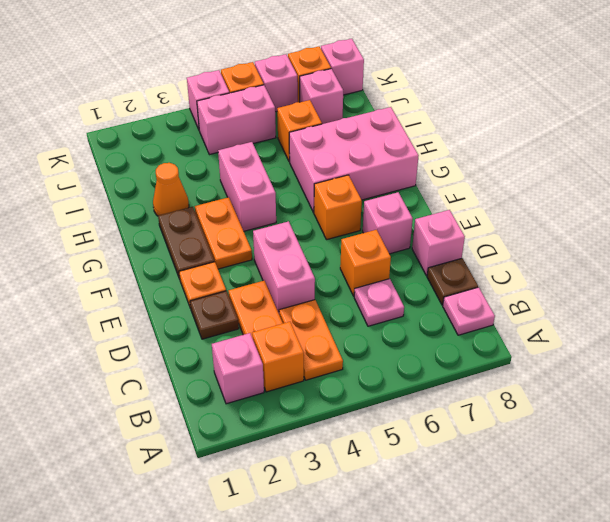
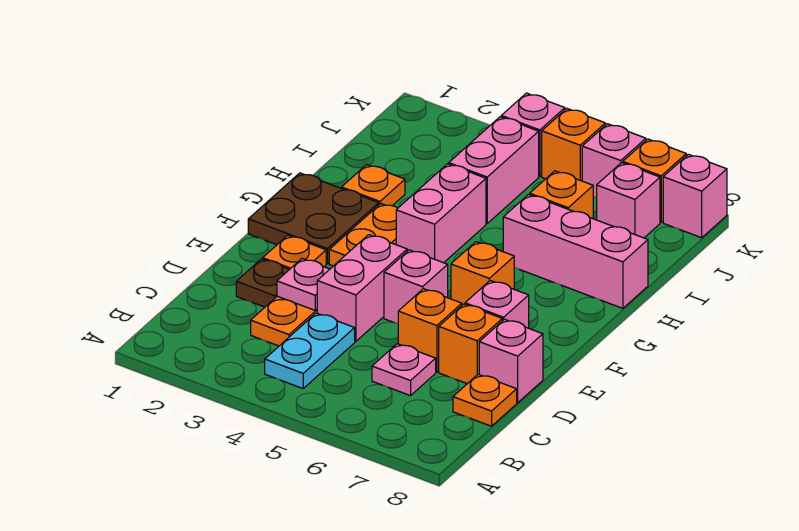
pink 1x1 brick [212,333,264,404] -> pink 1x1 brick moved to [384,250,448,324]
orange 1x1 brick [252,322,304,392] -> orange 1x1 brick moved to [439,304,502,384]
orange 1x2 plate [279,300,343,380] -> cyan 1x2 plate [265,313,355,388]
pink 1x1 plate [443,287,495,335] -> pink 1x1 plate moved to [277,259,330,311]
brown 1x1 plate [427,258,478,305] -> orange 1x1 plate [453,374,517,426]
brown 1x2 plate [158,207,214,279] -> brown 2x2 plate [248,173,379,264]
pink 2x3 brick [289,107,419,213] -> pink 1x3 brick [503,194,648,308]
orange 1x1 cone [153,163,189,216] -> orange 1x1 plate [342,165,405,206]
pink 1x2 brick [197,85,276,155] -> pink 1x2 brick turned to [449,117,539,224]

